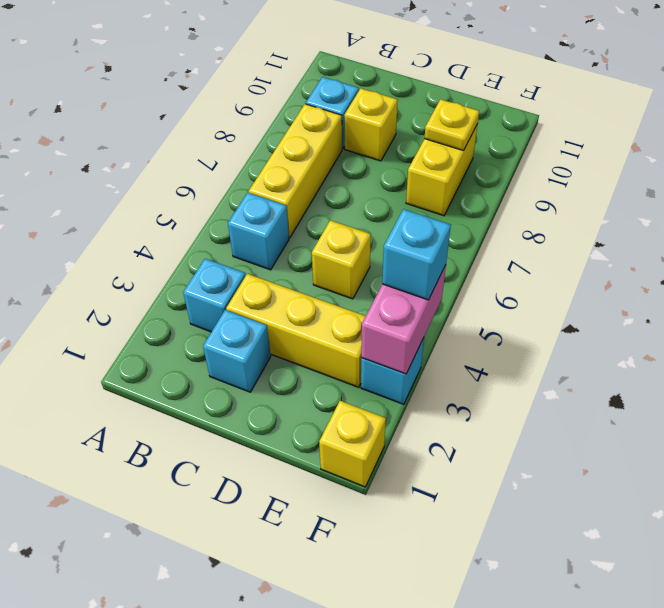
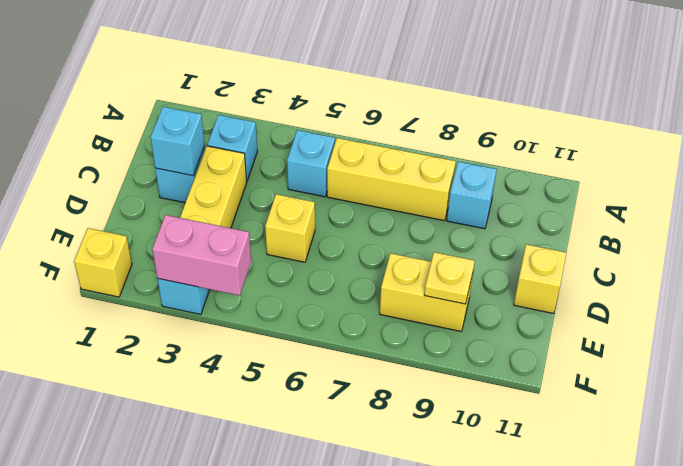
yellow 1x1 brick [344,88,398,161] -> yellow 1x1 brick moved to [514,244,567,314]
cyan 1x1 brick [382,209,451,300] -> cyan 1x1 brick moved to [151,107,205,176]

